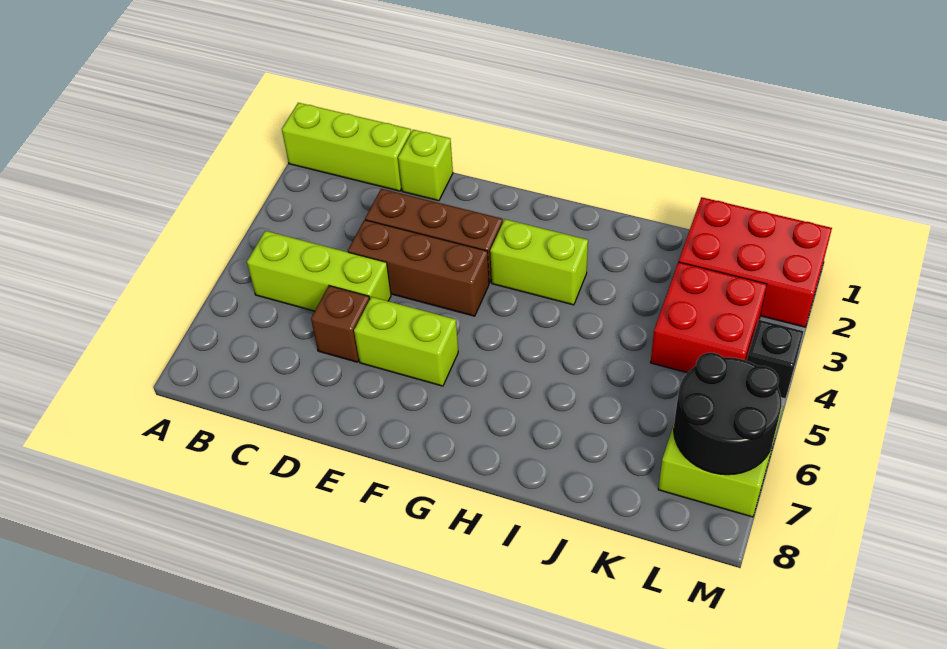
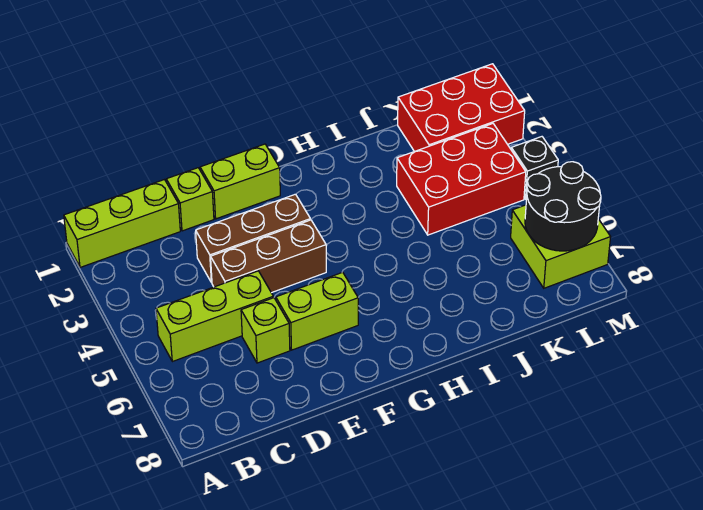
brown 1x1 brick [311,286,370,362] -> lime 1x1 brick [241,298,290,363]
lime 1x2 brick [490,219,588,305] -> lime 1x2 brick moved to [200,144,280,219]
red 2x2 brick [651,262,767,373] -> red 2x3 brick [397,124,526,235]

